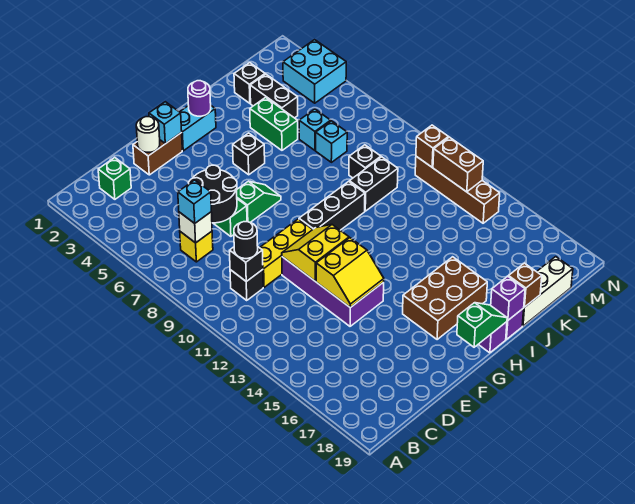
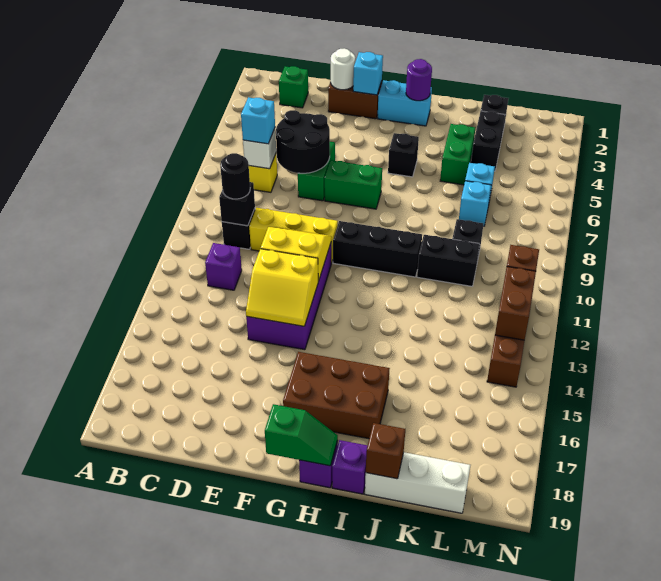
green 1x2 slope [237,181,281,222] -> green 1x2 brick [324,160,382,209]
purple 1x1 brick [491,276,525,320] -> purple 1x1 brick moved to [205,243,242,290]
cyan 2x2 brick [283,40,346,103] -> none

